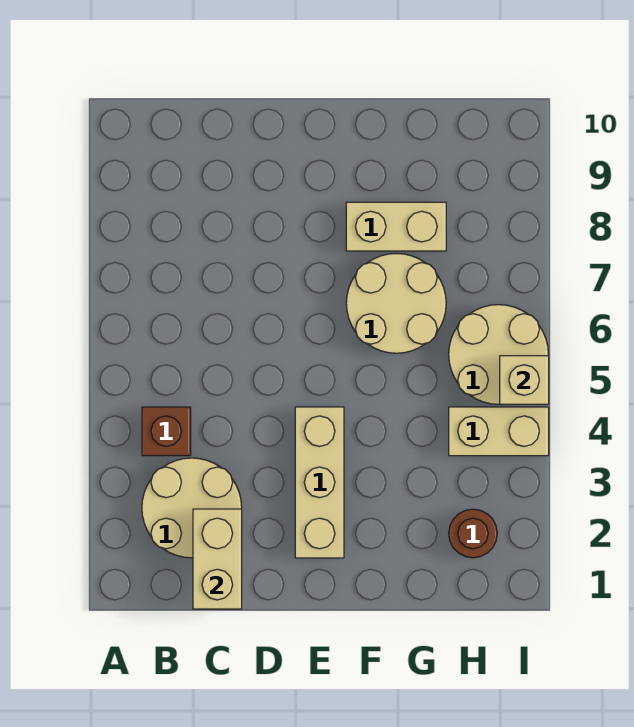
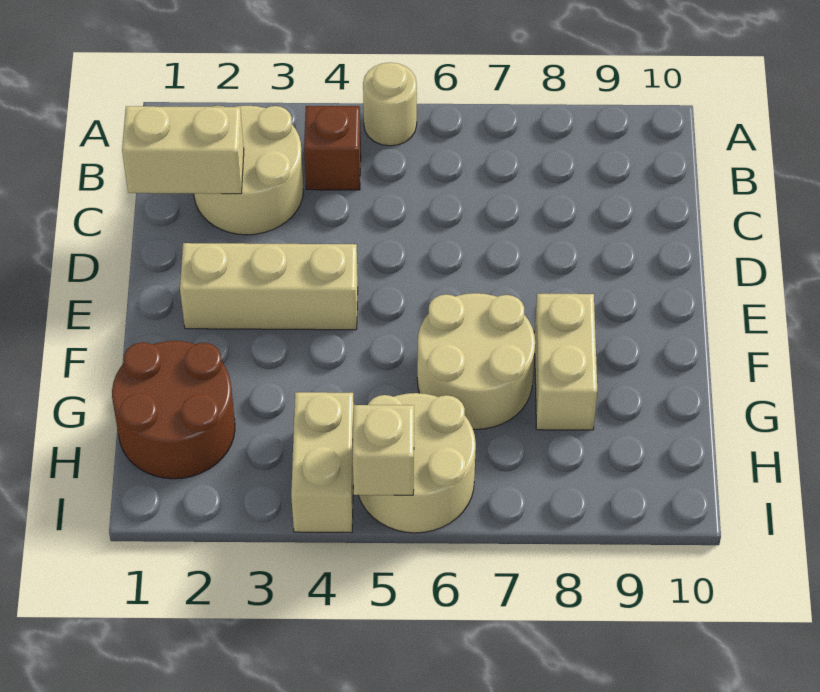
none -> tan 1x1 round brick [363,63,417,146]
brown 1x1 round brick [449,509,497,558] -> brown 2x2 round brick [112,341,235,479]

